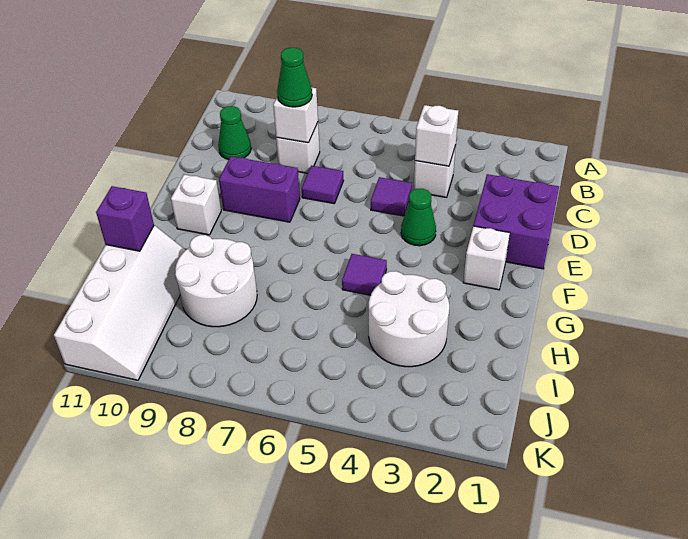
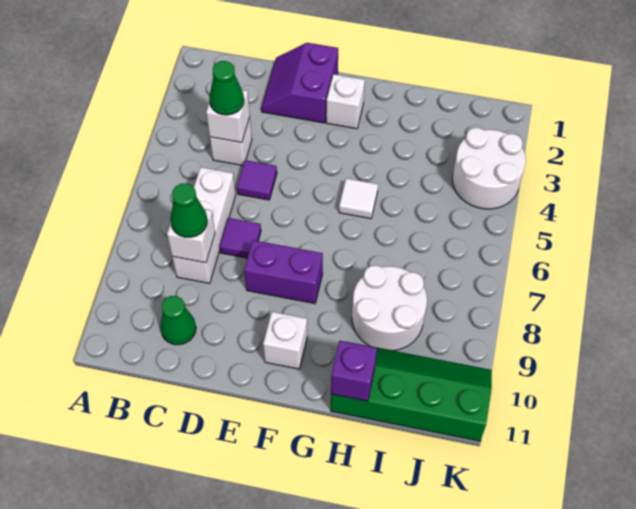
white 1x1 brick [276,123,320,173] -> white 1x3 brick [172,167,236,284]
purple 2x2 brick [474,174,559,269] -> purple 2x2 slope [261,43,338,123]
green 1x1 cone [401,189,436,246] -> green 1x1 cone moved to [209,61,244,115]
purple 1x2 brick [219,156,300,222] -> purple 1x2 brick turned to [244,240,323,304]
purple 1x1 tile [342,254,387,295] -> white 1x1 tile [339,178,378,219]
white 2x2 round brick [369,271,449,367] -> white 2x2 round brick moved to [452,128,526,209]
white 2x4 slope [54,226,185,380] -> green 2x4 slope [331,345,492,441]

